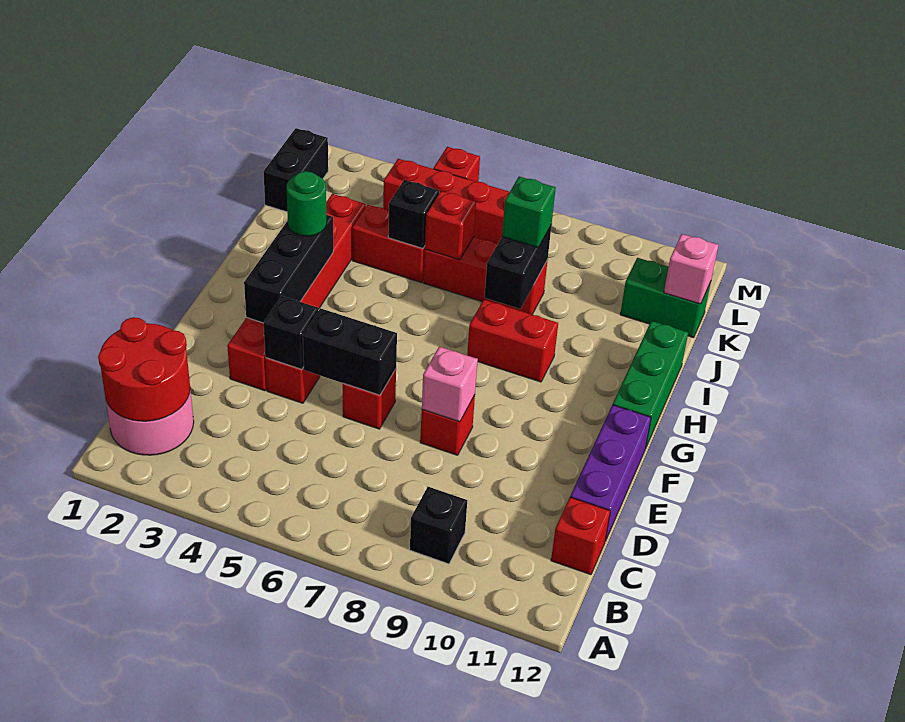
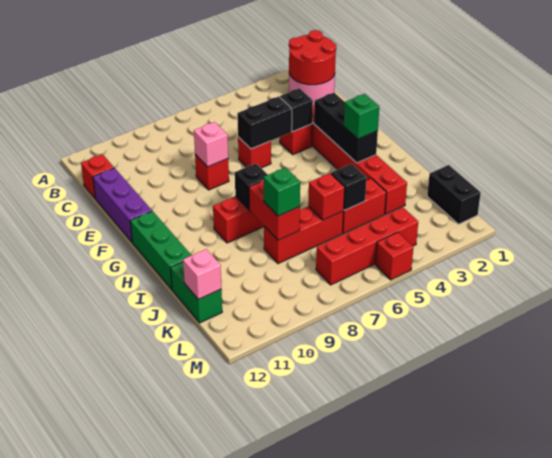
black 1x1 brick [410,487,467,564] -> black 1x1 brick moved to [235,163,268,210]
green 1x1 round brick [286,171,327,236] -> green 1x1 brick [344,94,379,139]
black 1x2 brick [484,224,552,309] -> red 1x2 brick [249,180,300,240]
green 1x2 brick [620,258,711,338] -> green 1x2 brick turned to [171,262,222,323]

